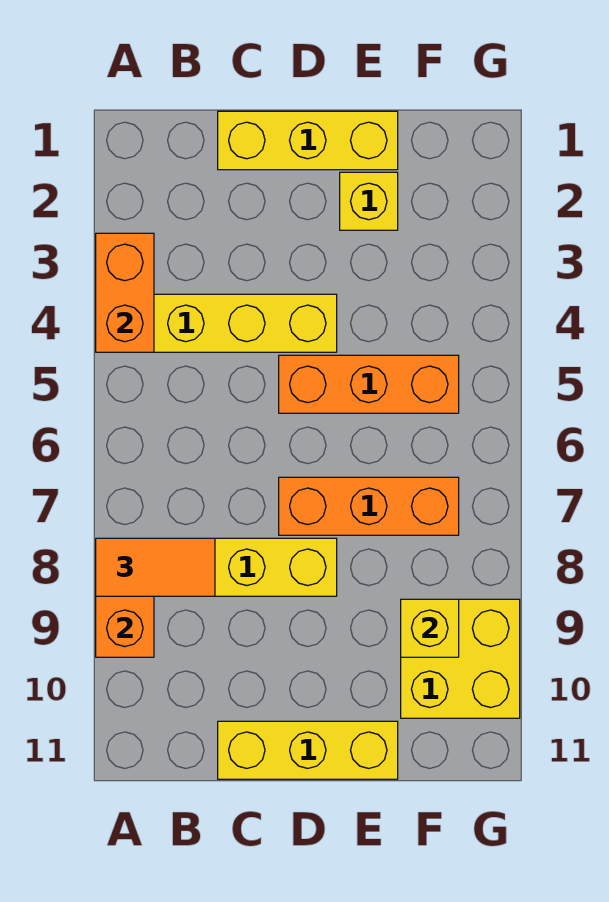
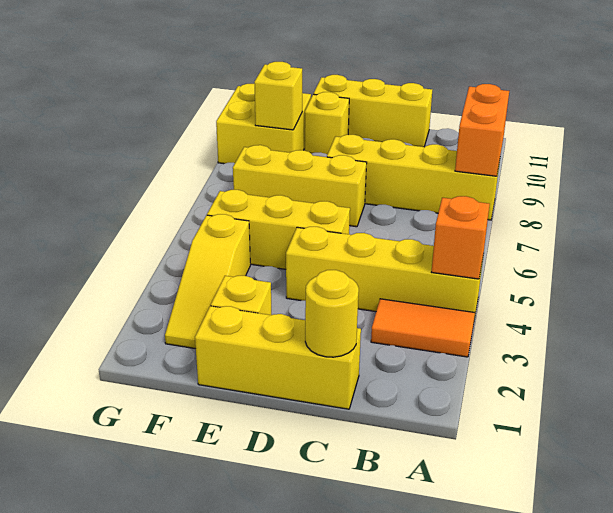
orange 1x2 brick [96,233,154,352] -> orange 1x1 brick [432,196,490,279]
orange 1x2 tile [96,538,215,596] -> orange 1x2 tile moved to [371,299,475,357]
none -> yellow 1x1 round brick [305,270,359,357]
orange 1x3 brick [279,355,459,413] -> yellow 1x3 brick [207,190,350,269]
orange 1x3 brick [279,477,459,535] -> yellow 1x3 brick [233,145,367,227]
none -> yellow 1x1 brick [304,92,349,155]
none -> yellow 1x3 slope [165,214,250,349]

